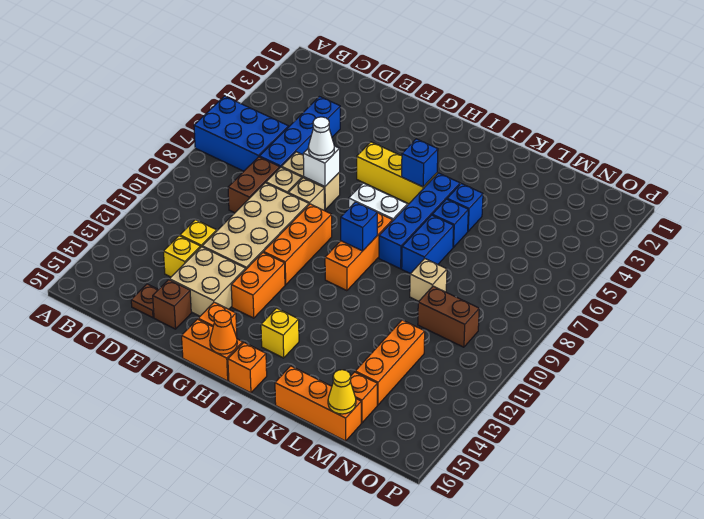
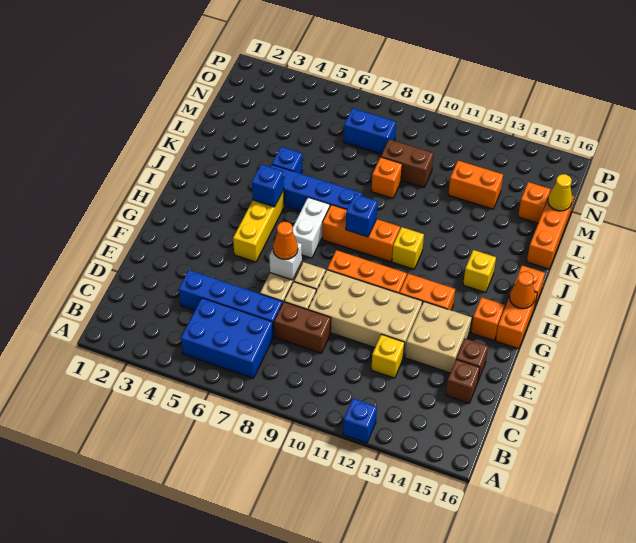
blue 2x3 brick [194,96,288,171] -> blue 2x3 brick turned to [181,298,273,378]
yellow 1x1 brick [163,236,200,277] -> yellow 1x1 brick moved to [392,227,424,269]
brown 1x1 plate [131,284,158,318] -> brown 1x1 brick [446,359,480,403]
white 1x1 cone [308,117,334,159] -> orange 1x1 cone [273,222,298,259]
blue 1x1 brick [432,199,468,247] -> blue 1x1 brick moved to [343,398,377,443]
blue 1x2 brick [402,215,454,274] -> blue 1x2 brick moved to [344,108,396,154]
tan 1x1 brick [410,259,447,301] -> orange 1x1 brick [372,157,402,198]
brown 1x2 brick [418,286,479,347] -> brown 1x2 brick turned to [381,139,434,187]
orange 1x3 brick [355,320,425,405] -> orange 1x2 brick [448,161,503,209]

